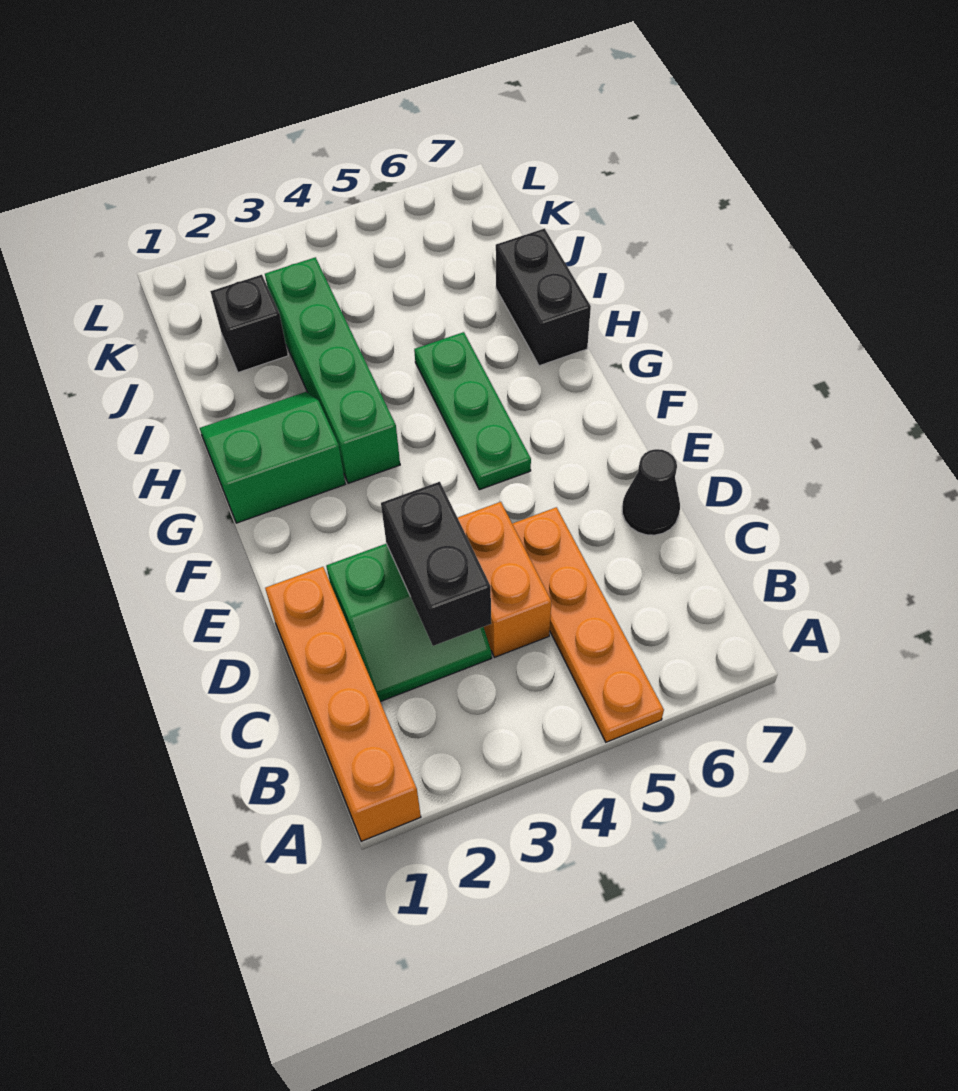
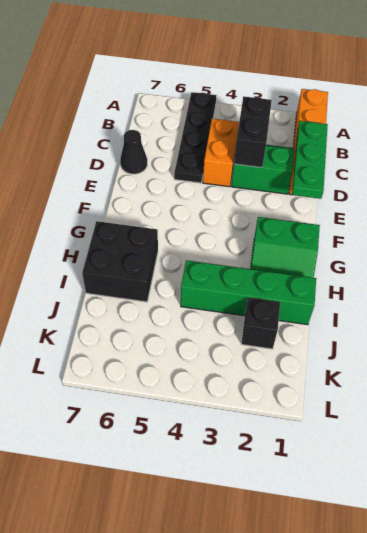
orange 1x4 plate [512,507,664,742] -> black 1x4 plate [174,92,216,183]
green 1x3 plate [414,332,531,490] -> green 1x3 plate moved to [292,121,328,199]
green 1x4 brick [265,257,400,484] -> green 1x4 brick turned to [181,260,316,325]
black 1x2 brick [496,229,591,366] -> black 2x2 brick [82,221,158,302]

